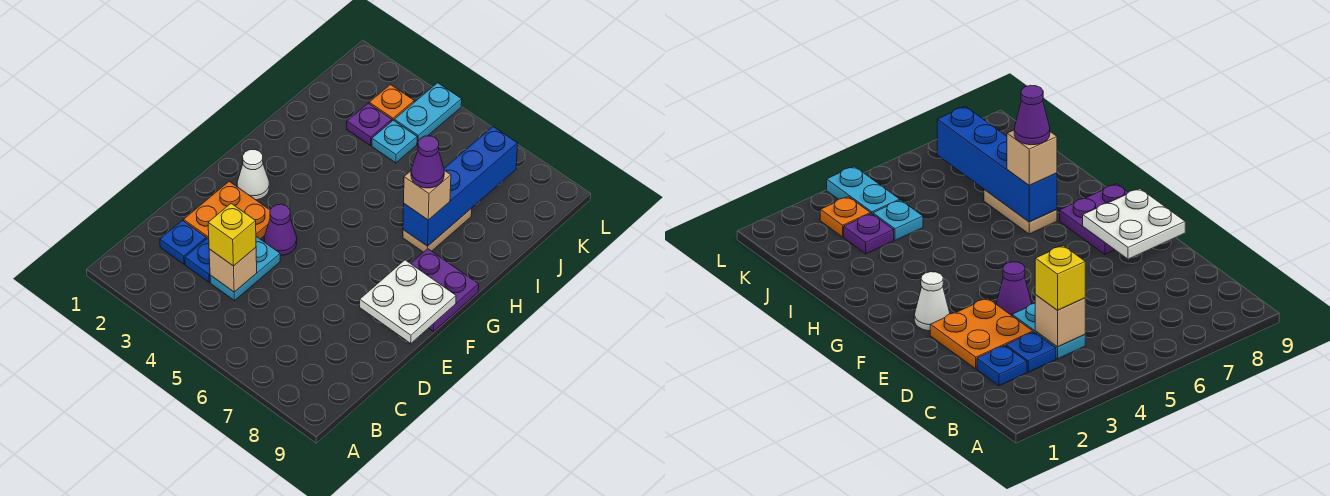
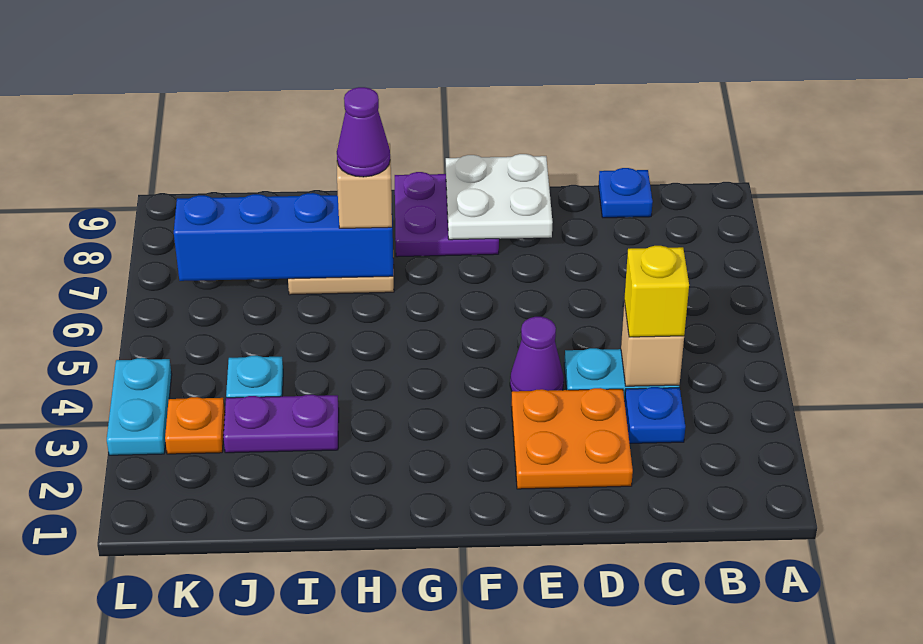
blue 1x1 plate [160,220,206,264] -> blue 1x1 plate moved to [599,168,653,218]
white 1x1 cone [237,150,269,200] -> none
purple 1x1 plate [347,103,392,146] -> purple 1x2 plate [223,395,339,453]
cyan 1x2 plate [394,83,462,144] -> cyan 1x2 plate turned to [107,358,172,455]

